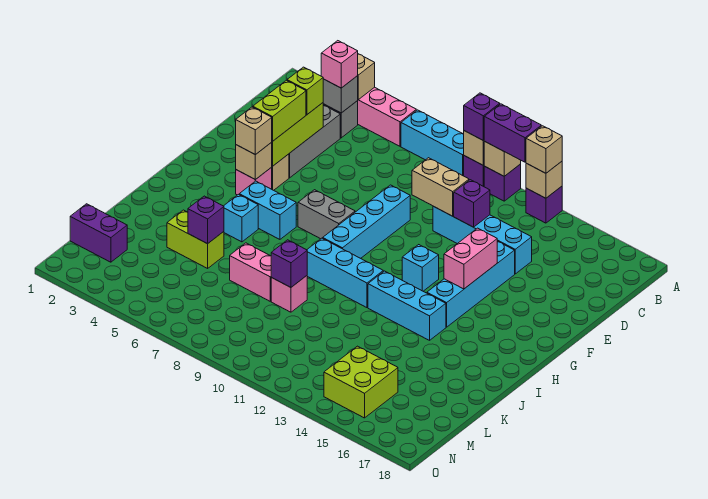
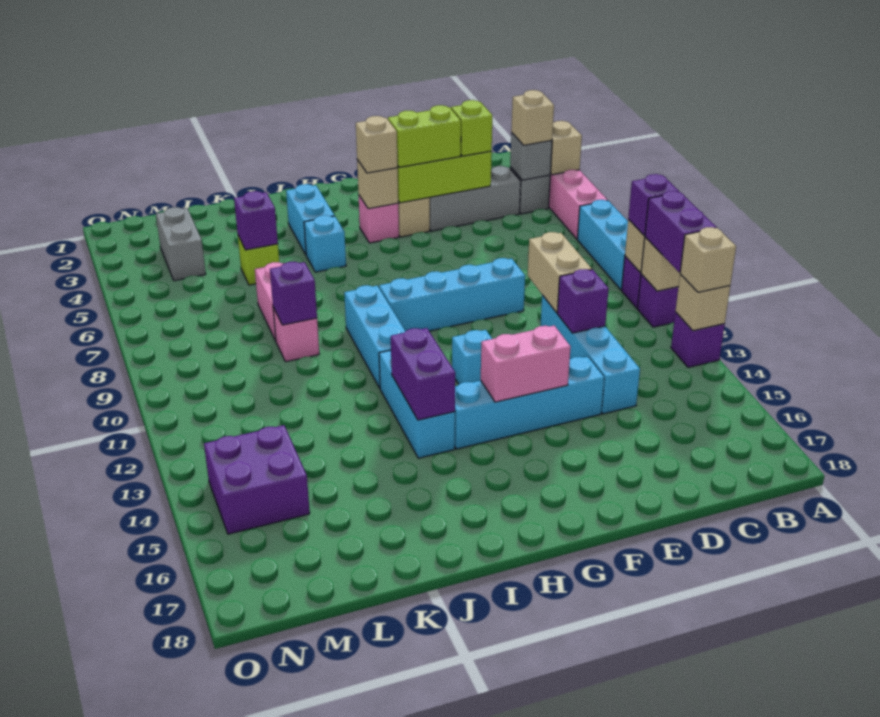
pink 1x1 brick [321,41,358,88] -> tan 1x1 brick [511,90,554,145]
grey 1x2 brick [298,190,355,239] -> grey 1x2 brick moved to [156,207,206,281]
cyan 1x2 brick [239,181,296,239] -> cyan 1x2 brick moved to [286,184,335,255]
lime 1x2 brick [167,210,224,268] -> lime 1x1 brick [238,236,279,285]
purple 1x2 brick [70,204,127,262] -> purple 1x2 brick moved to [391,328,455,420]
lime 2x2 brick [324,346,398,418] -> purple 2x2 brick [204,425,310,534]

